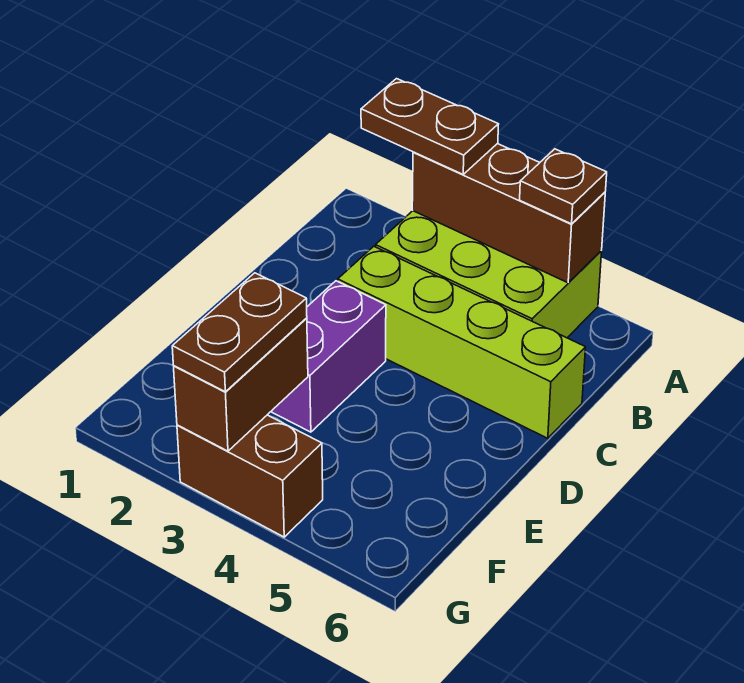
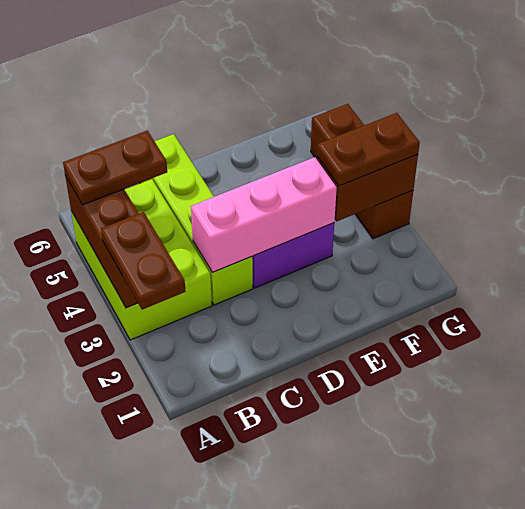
brown 1x1 plate [520,149,607,224] -> brown 1x2 plate [63,131,167,205]
none -> pink 1x3 brick [191,157,337,272]
brown 1x2 brick [177,415,323,537] -> brown 1x3 brick [311,104,413,239]

